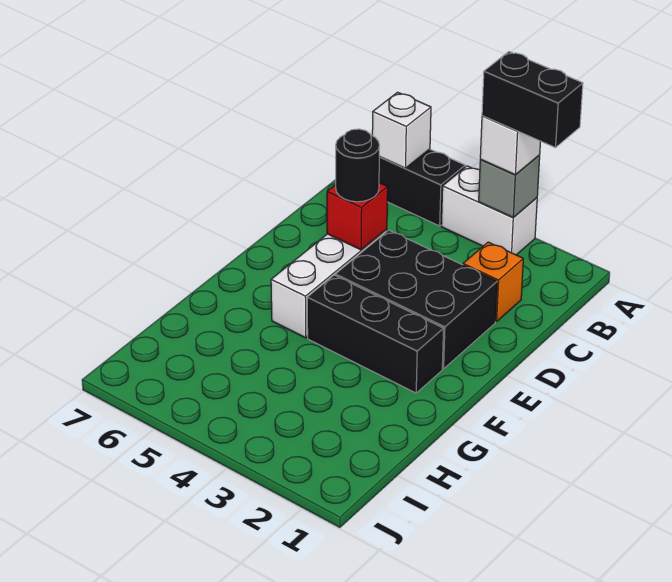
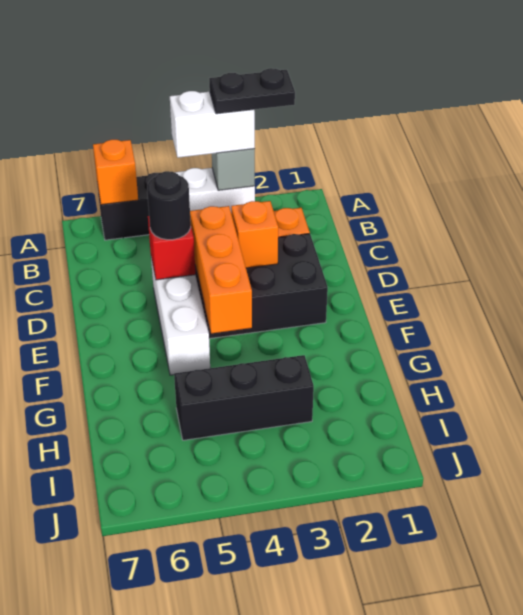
black 1x2 brick [482,52,583,148] -> black 1x2 plate [209,68,295,114]
white 1x1 brick [480,116,541,175] -> white 1x2 brick [170,91,255,158]
white 1x1 brick [372,92,431,168] -> orange 1x1 brick [93,140,138,205]
none -> orange 1x1 brick [231,201,278,268]
none -> orange 1x3 brick [190,206,252,333]
black 1x3 brick [307,275,444,393] -> black 1x3 brick moved to [174,355,314,440]

